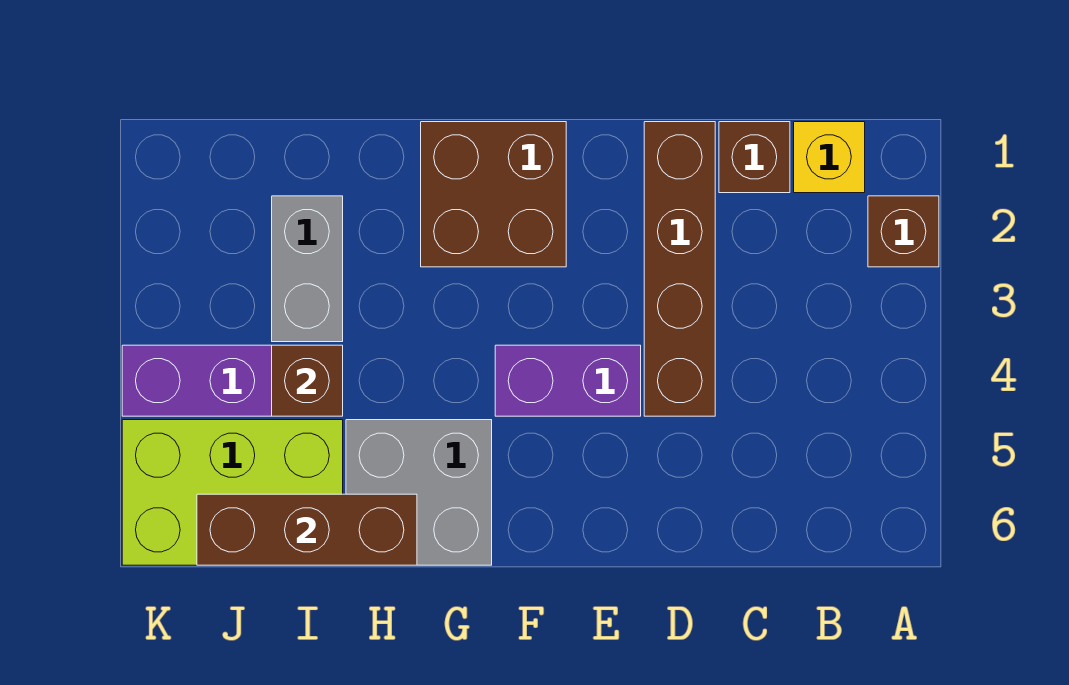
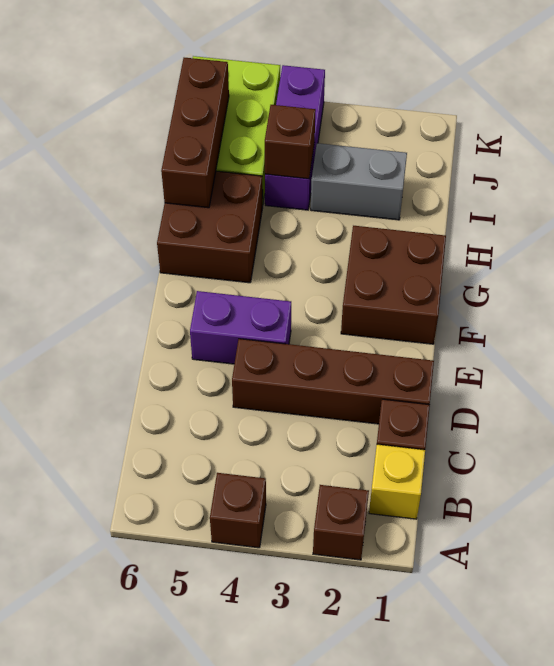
none -> brown 1x1 brick [210,473,266,548]
purple 1x2 brick [495,345,641,416] -> purple 1x2 brick turned to [190,291,291,364]
grey 2x2 brick [346,420,492,565] -> brown 2x2 brick [157,171,263,283]

